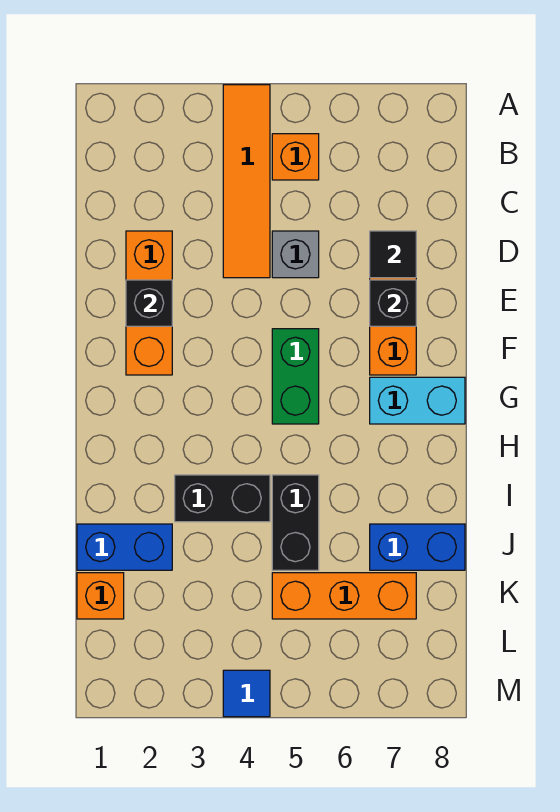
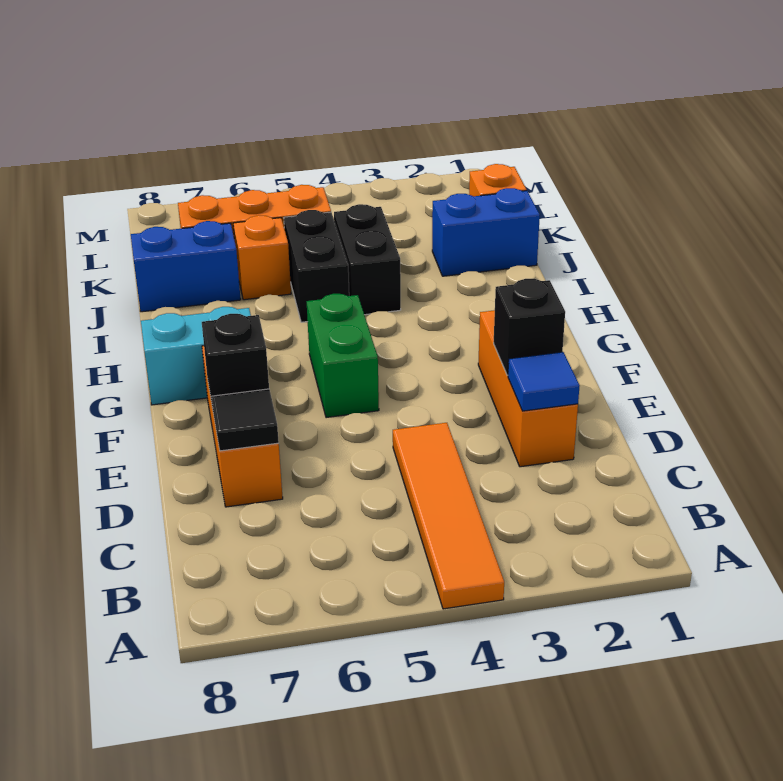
orange 1x1 brick [272,134,319,180] -> orange 1x1 brick moved to [233,215,291,300]
grey 1x1 brick [272,231,319,278] -> none
black 1x2 brick [175,475,270,522] -> black 1x2 brick turned to [334,204,401,315]
blue 1x1 tile [223,670,270,717] -> blue 1x1 tile moved to [508,352,580,411]

